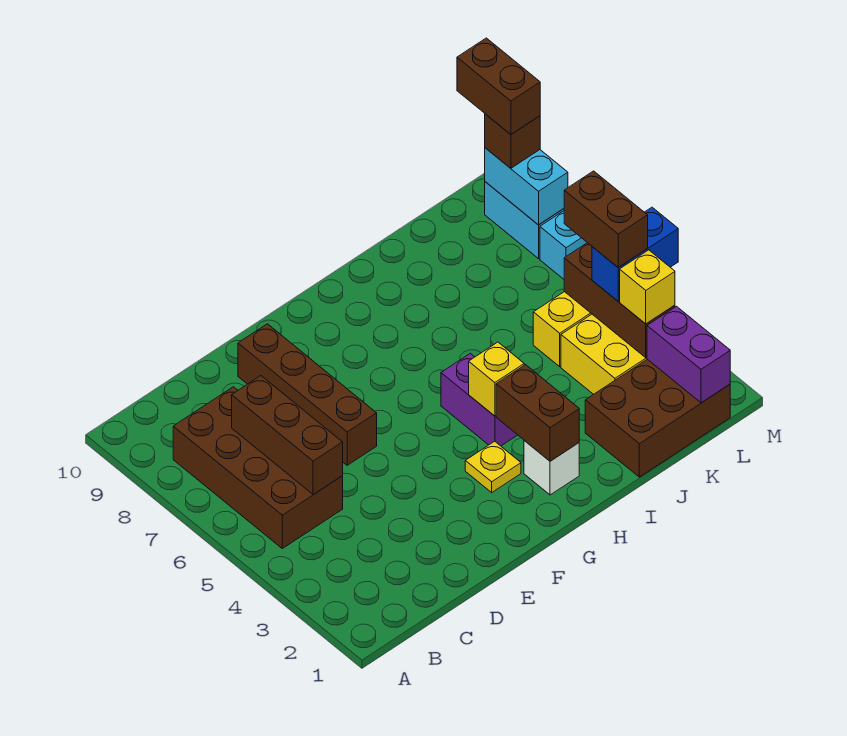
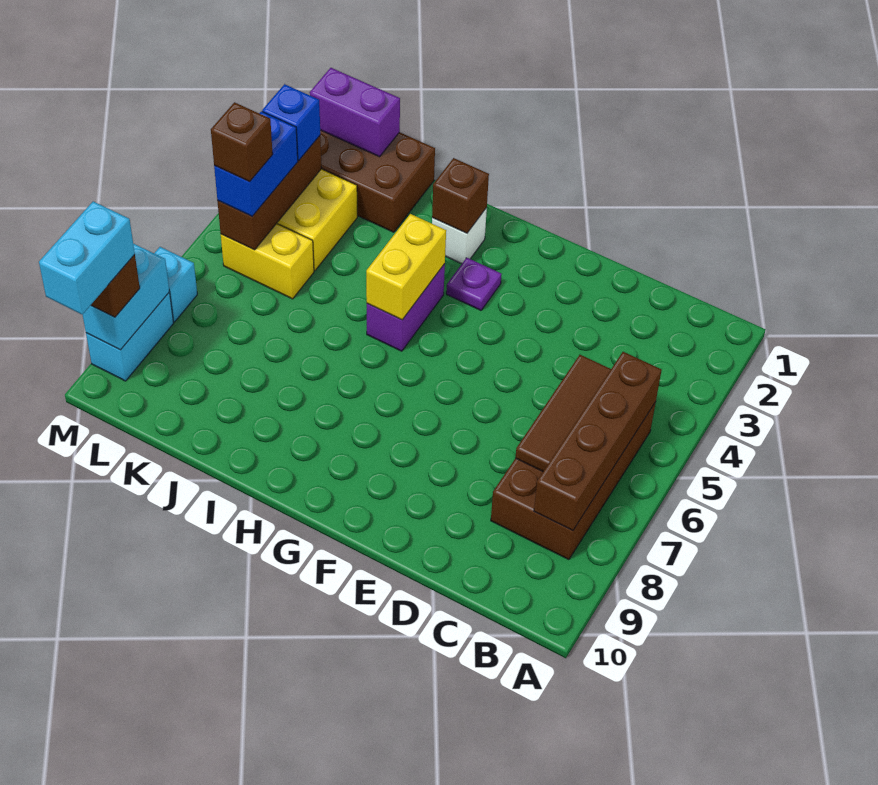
brown 1x3 brick [232,376,343,494] -> brown 1x3 tile [515,355,611,471]
brown 1x4 brick [238,324,377,465] -> brown 1x4 brick moved to [534,352,662,531]
yellow 1x1 plate [465,441,521,492] -> purple 1x1 plate [446,258,502,310]
brown 1x2 brick [496,365,579,461] -> brown 1x1 brick [432,158,489,233]
yellow 1x1 brick [469,342,524,416] -> yellow 1x2 brick [366,214,446,320]
purple 1x2 brick [647,306,730,403] -> purple 1x2 brick turned to [310,68,400,157]
yellow 1x1 brick [620,250,675,324] -> blue 1x1 brick [262,84,320,160]
blue 1x2 brick [592,207,678,301] -> blue 1x2 brick turned to [214,111,298,216]
brown 1x2 brick [564,171,648,267] -> brown 1x1 brick [211,102,273,182]
brown 1x2 brick [457,38,540,134] -> cyan 1x2 brick [39,201,135,315]

